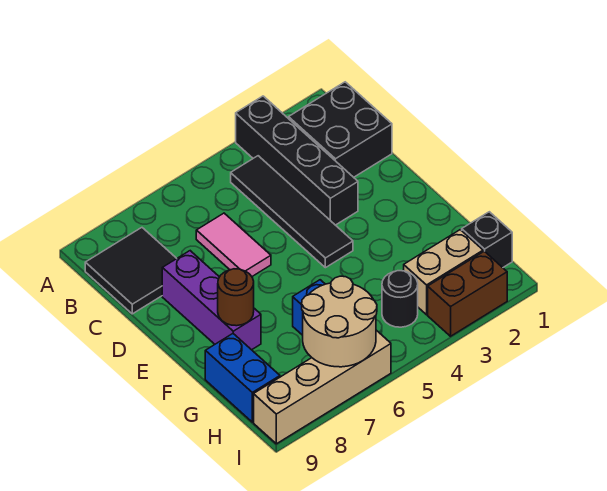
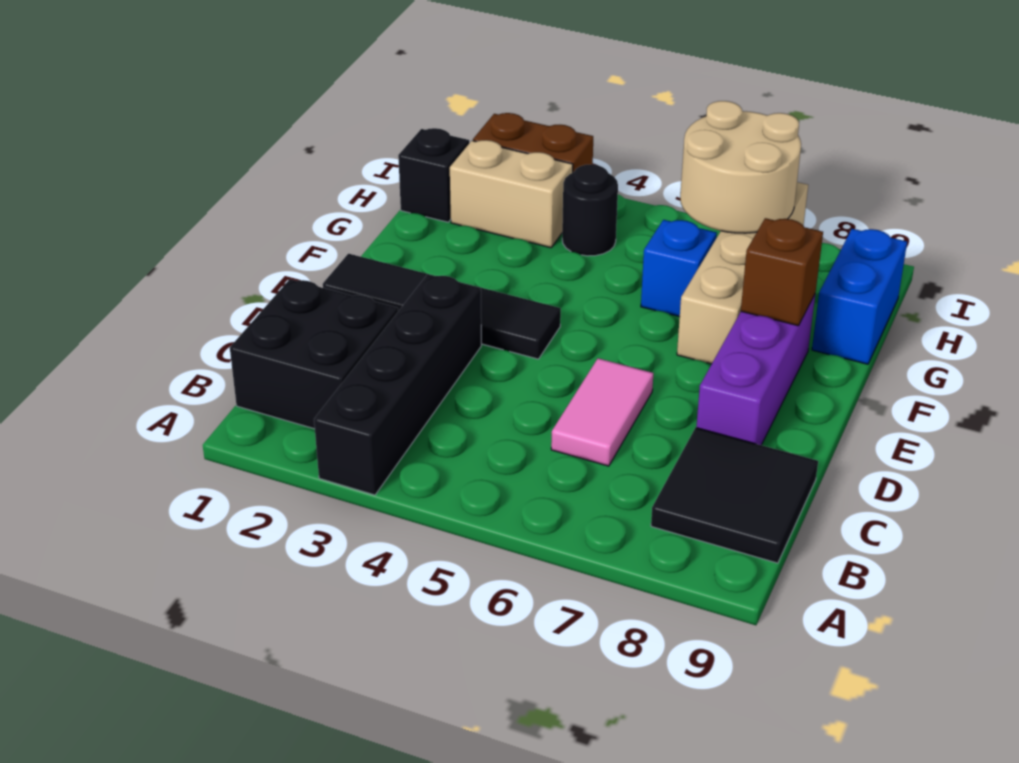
black 1x4 tile [231,156,353,268] -> black 1x4 tile turned to [323,254,561,359]
brown 1x1 round brick [218,269,254,326] -> brown 1x1 brick [741,218,823,326]
tan 1x4 brick [254,330,391,444] -> tan 1x4 brick turned to [677,182,808,364]

